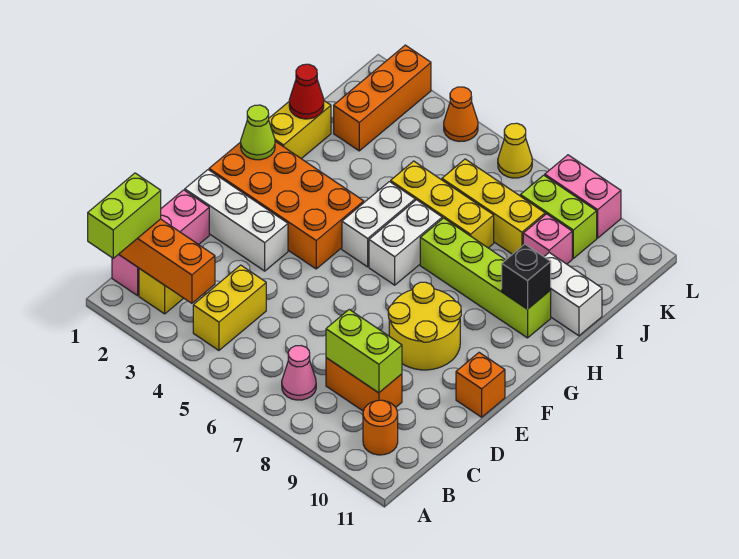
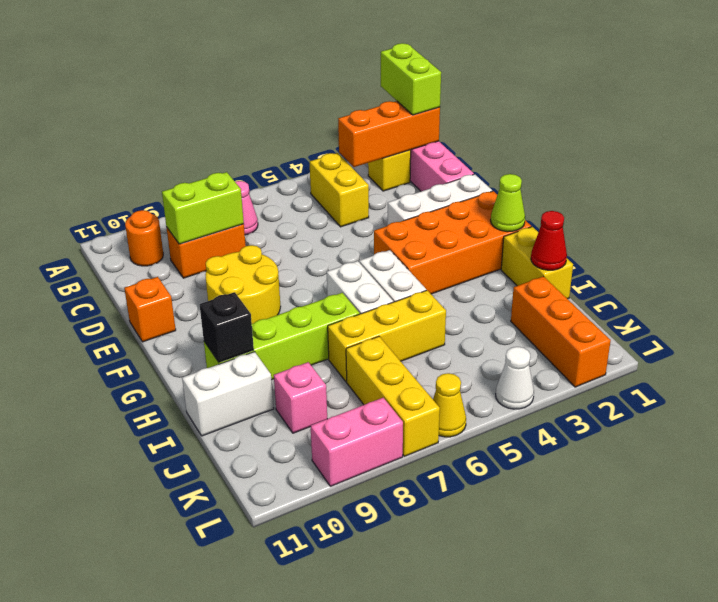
yellow 1x3 brick [442,159,545,254] -> yellow 1x3 brick turned to [346,336,440,456]
lime 1x2 brick [520,175,597,258] -> none
orange 1x1 cone [444,87,478,141] -> white 1x1 cone [496,347,534,409]

